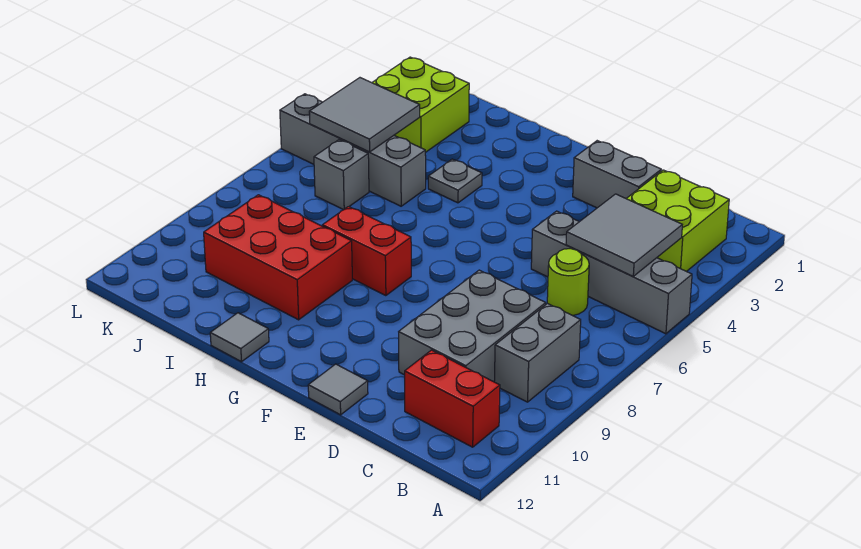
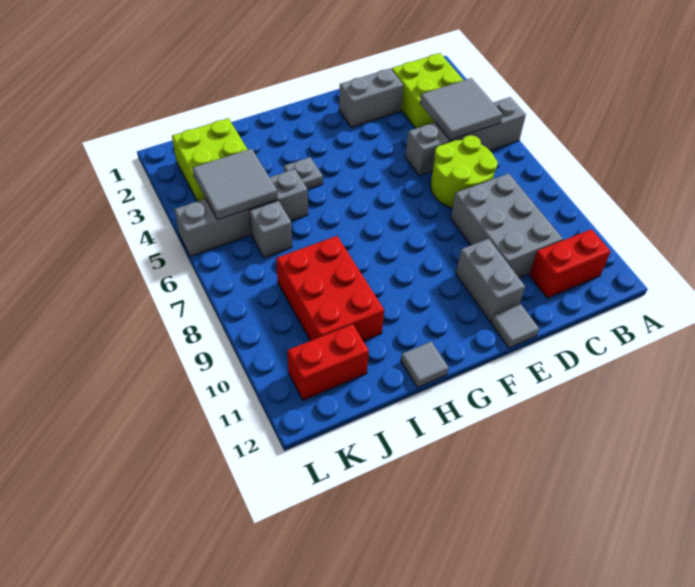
grey 1x2 brick [494,303,581,402] -> grey 1x2 brick moved to [456,239,525,322]
lime 1x1 round brick [547,249,589,316] -> lime 2x2 round brick [431,135,498,208]
red 1x2 brick [322,207,411,296] -> red 1x2 brick moved to [287,324,369,400]
red 2x3 brick [204,195,352,320] -> red 2x3 brick turned to [276,236,384,341]

